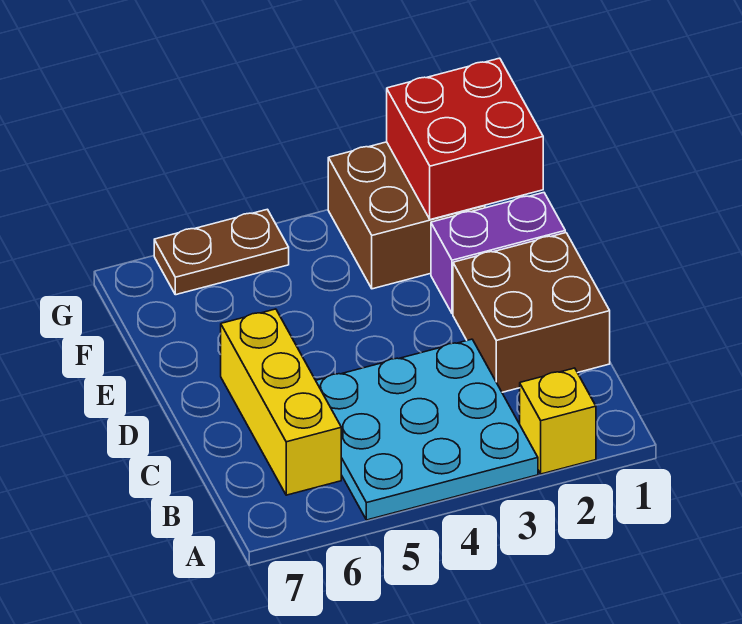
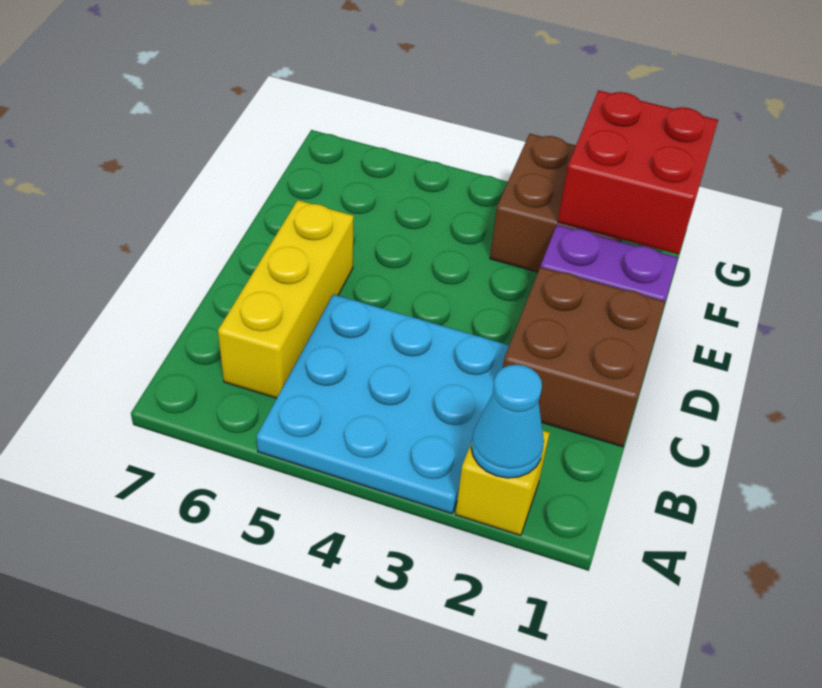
none -> cyan 1x1 cone [471,365,544,478]
brown 1x2 plate [154,209,289,295] -> none

